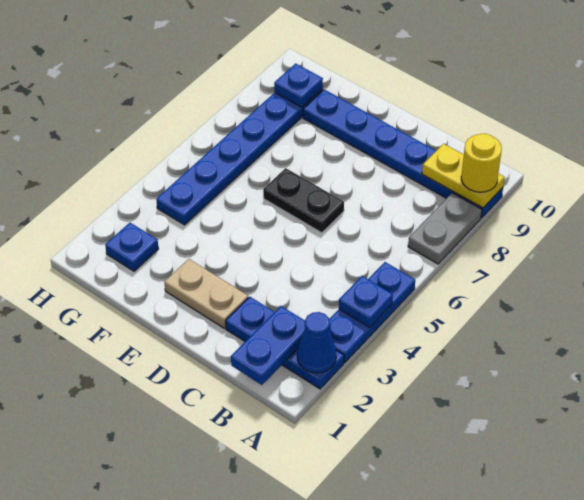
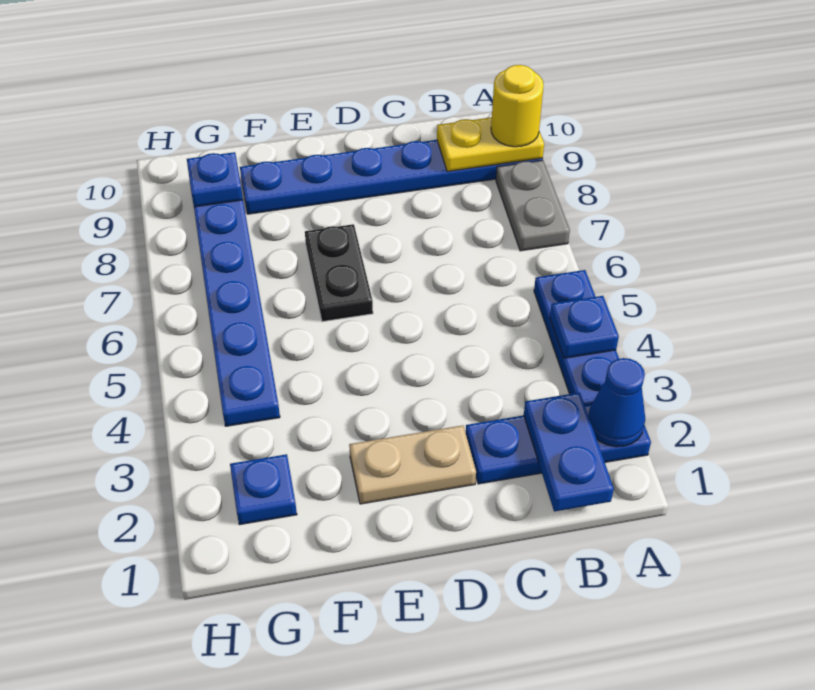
black 1x2 plate [263,168,344,233] -> black 1x2 plate turned to [305,224,373,322]

